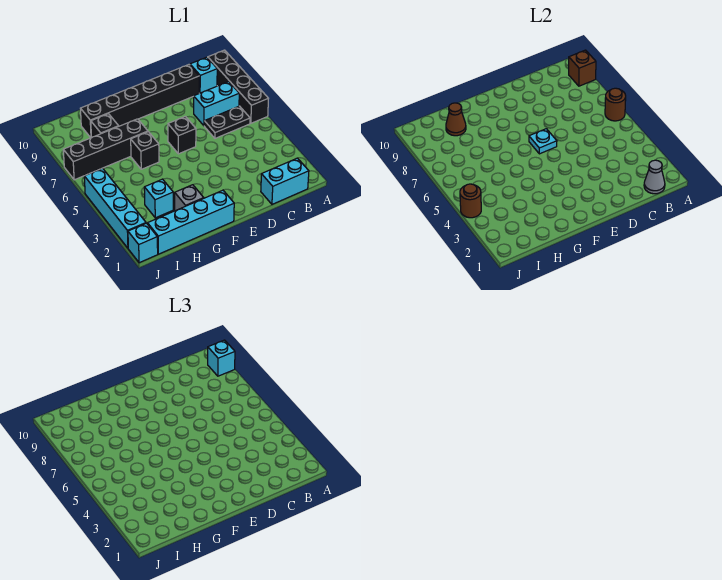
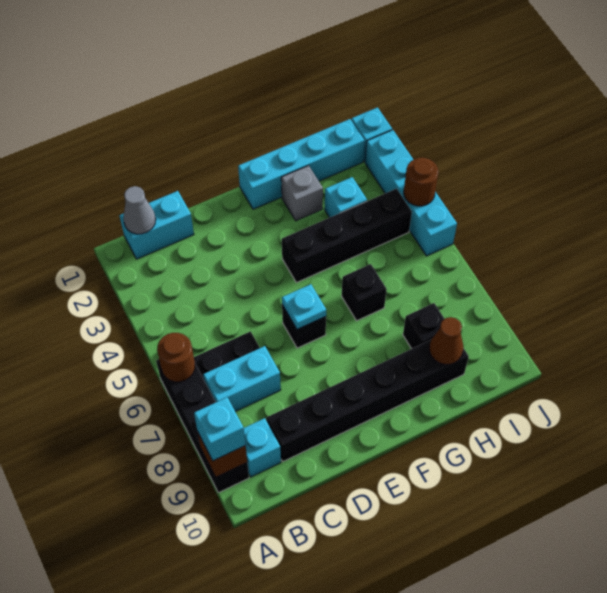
black 1x4 brick [63,119,148,180] -> black 1x4 brick moved to [282,189,412,283]

